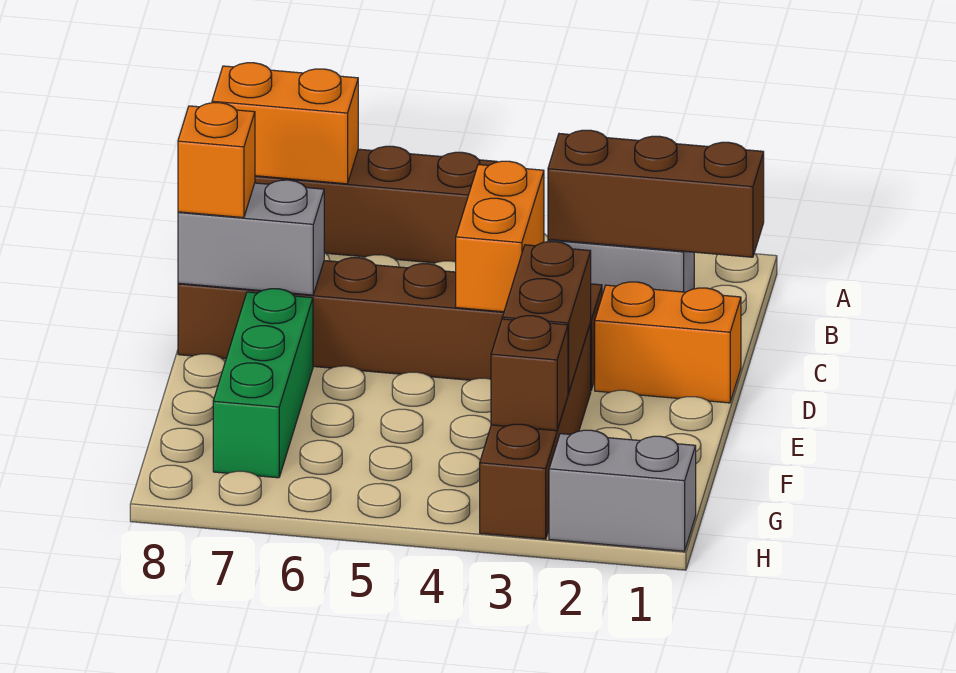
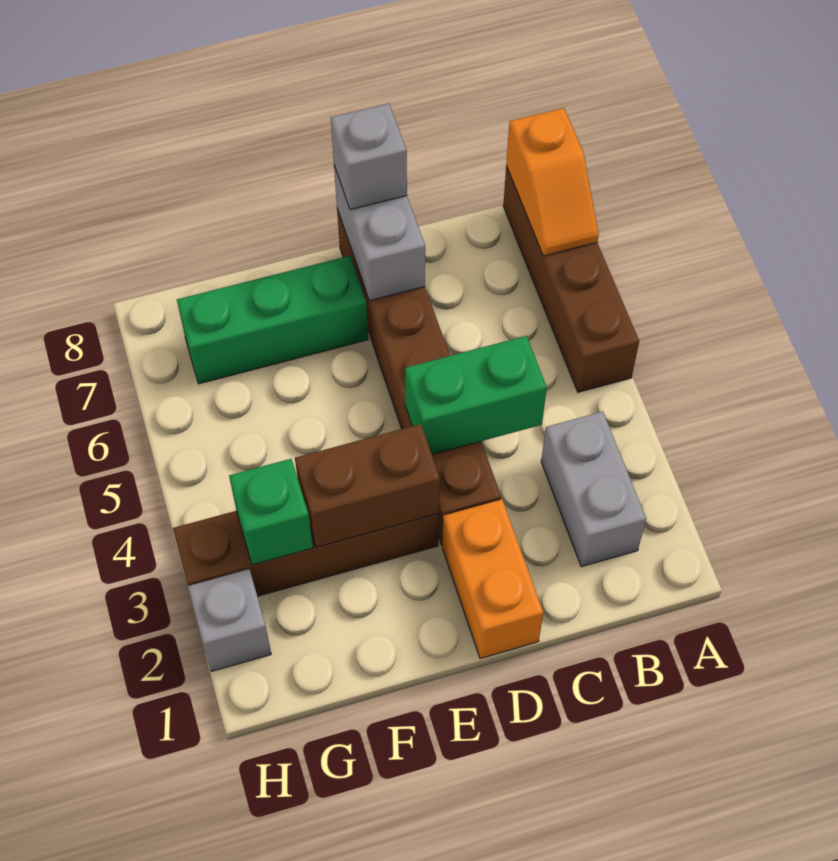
orange 1x2 brick [212,63,358,184] -> orange 1x2 slope [506,108,599,256]
brown 1x3 brick [548,130,764,257] -> none
orange 1x2 brick [456,161,544,312] -> green 1x2 brick [405,336,547,454]
orange 1x1 brick [178,103,255,218] -> grey 1x1 brick [331,103,407,210]
brown 1x1 brick [491,316,568,431] -> green 1x1 brick [229,459,313,565]
grey 1x2 brick [549,430,696,551] -> grey 1x1 brick [188,569,271,671]

